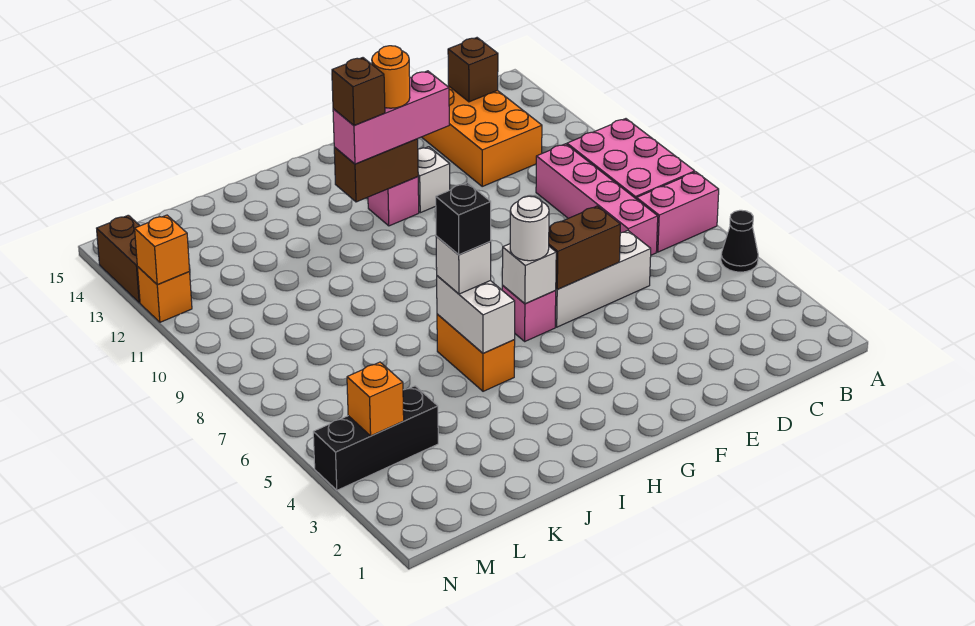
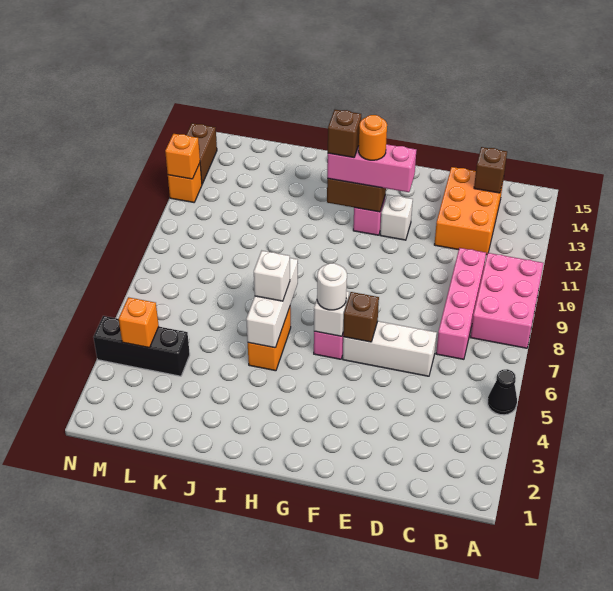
pink 1x2 brick [637,172,719,252] -> none
brown 1x2 brick [549,206,620,289] -> brown 1x1 brick [343,292,379,342]
white 1x2 brick [437,276,515,353] -> white 1x3 brick [246,258,298,348]
black 1x1 brick [436,183,491,255] -> none

